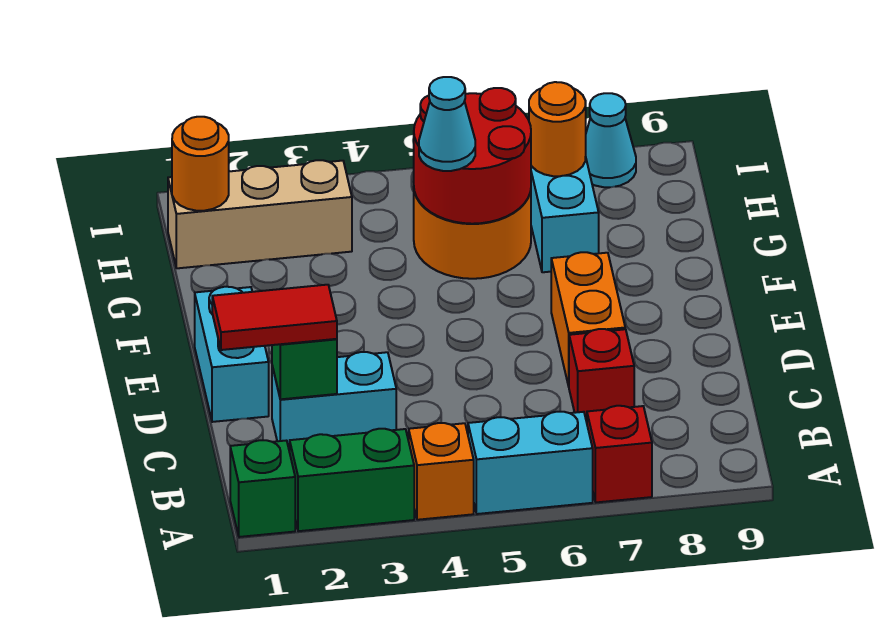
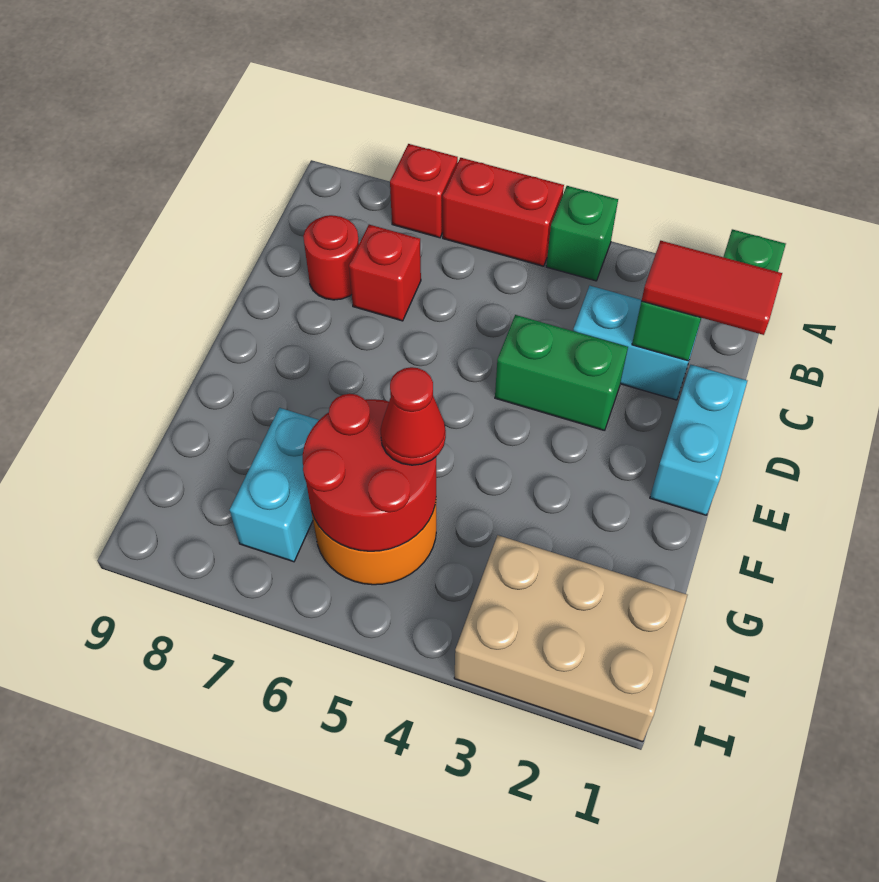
green 1x2 brick [290,429,414,531] -> green 1x2 brick moved to [495,315,628,431]
orange 1x1 brick [409,423,474,520] -> green 1x1 brick [546,186,618,281]
cyan 1x2 brick [468,412,593,514] -> red 1x2 brick [443,158,564,266]
none -> red 1x1 round brick [303,215,359,300]
orange 1x2 brick [551,252,625,386] -> none
cyan 1x1 cone [419,77,475,171] -> red 1x1 cone [380,367,446,465]
tan 1x3 brick [168,160,352,268] -> tan 2x3 brick [454,535,687,742]
orange 1x1 round brick [172,117,229,211] -> none
orange 1x1 round brick [529,82,586,176] -> none
cyan 1x1 cone [586,93,636,187] -> none

